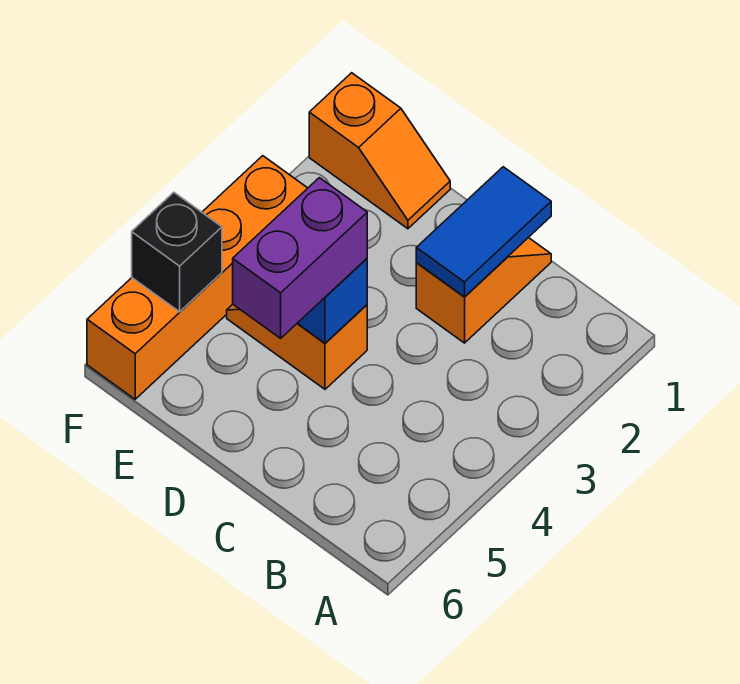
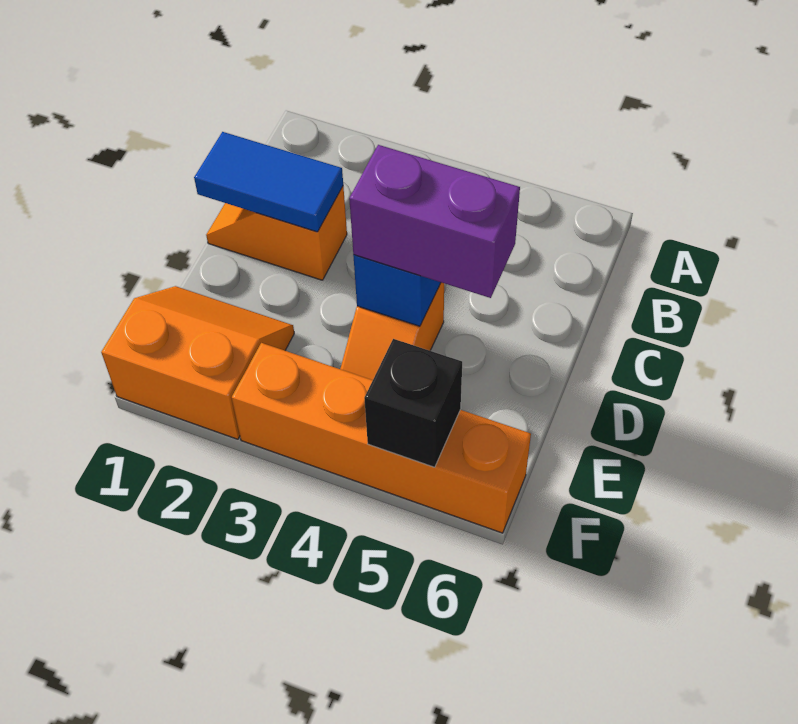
orange 1x2 slope [309,73,450,229] -> orange 2x2 slope [101,286,294,439]

